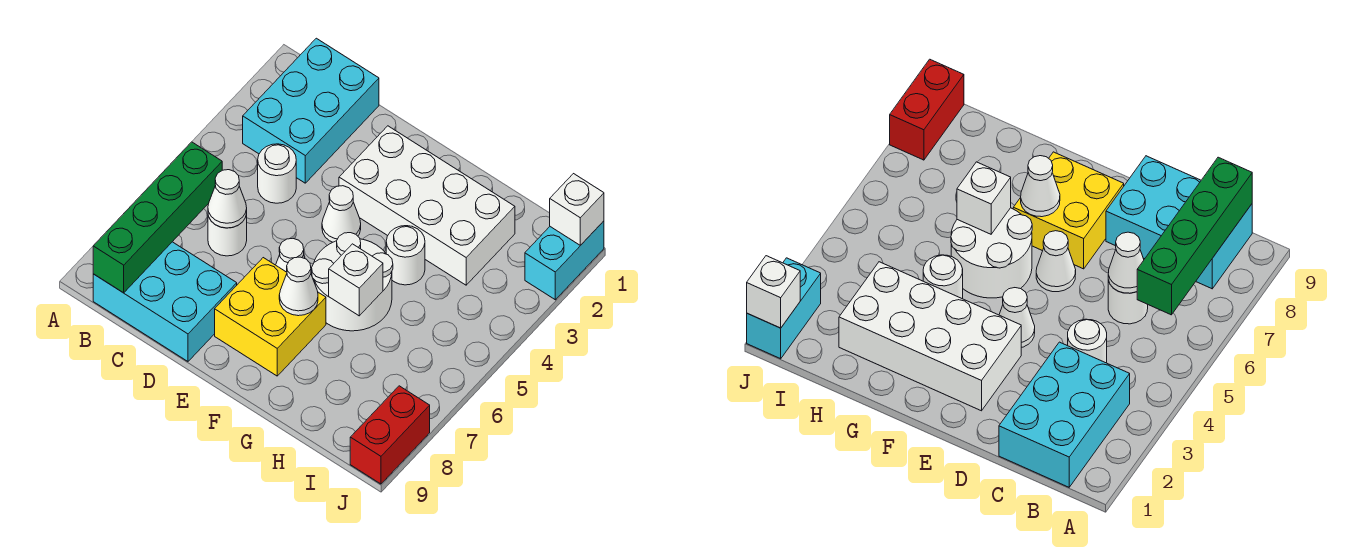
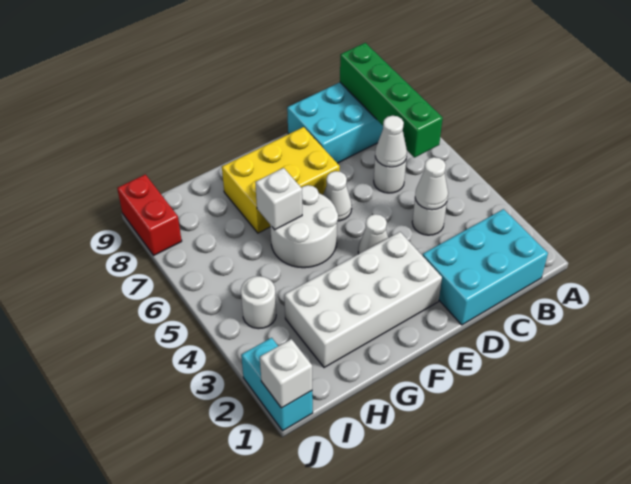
cyan 2x3 brick [243,38,379,183] -> cyan 2x3 brick turned to [422,209,548,325]
yellow 2x2 brick [215,258,326,376] -> yellow 2x3 brick [222,127,340,233]
white 1x1 cone [279,257,318,316] -> white 1x1 cone moved to [415,157,448,210]
white 1x1 round brick [386,226,425,285] -> white 1x1 round brick moved to [241,276,276,329]

